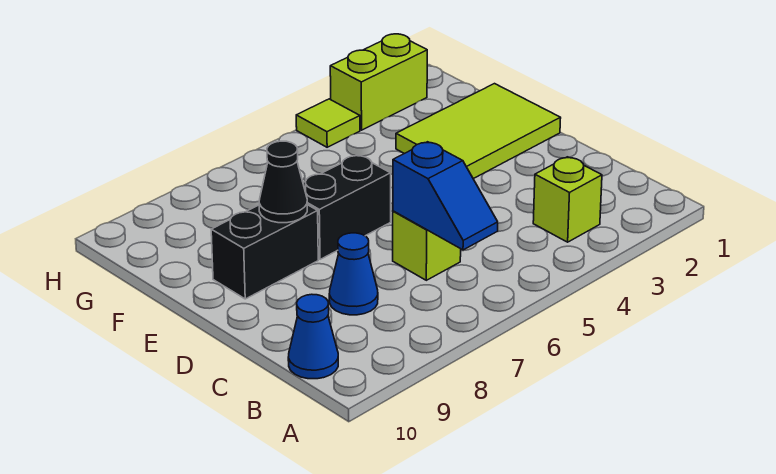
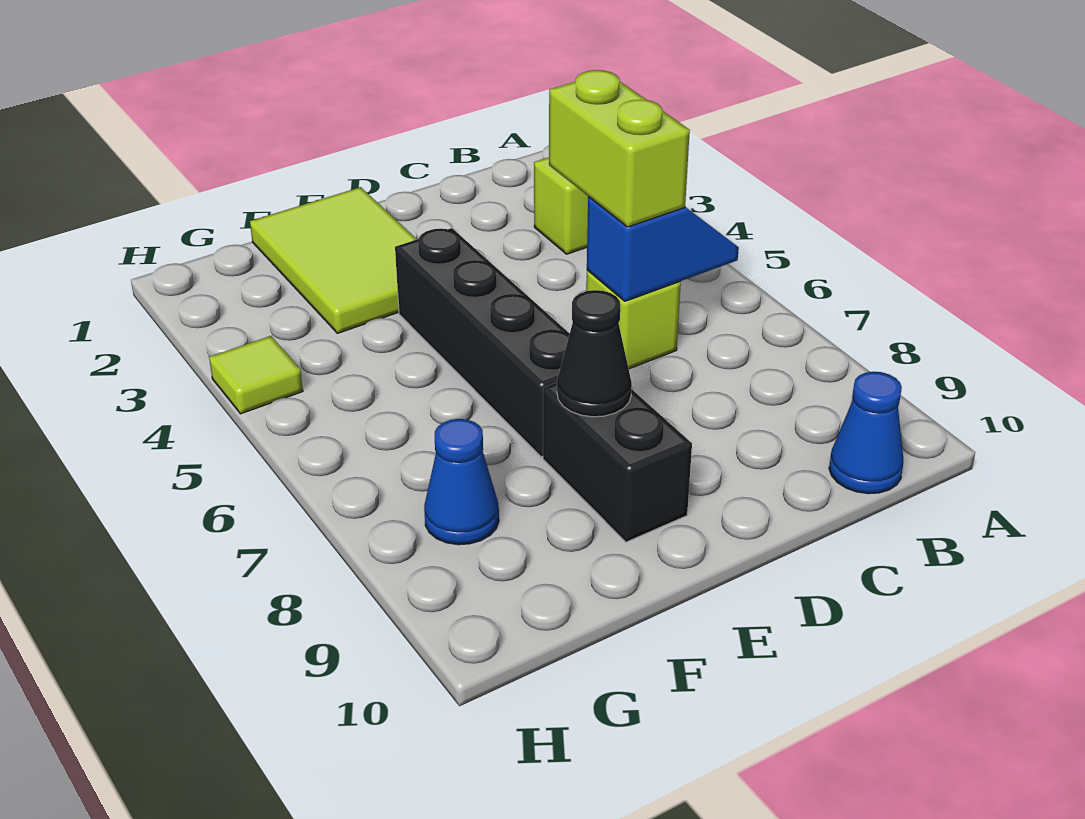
blue 1x1 cone [329,233,378,315] -> blue 1x1 cone moved to [424,419,499,545]
black 1x2 brick [303,155,391,259] -> black 1x4 brick [395,228,570,457]
lime 1x2 brick [330,34,427,130] -> lime 1x2 brick moved to [549,70,690,227]

